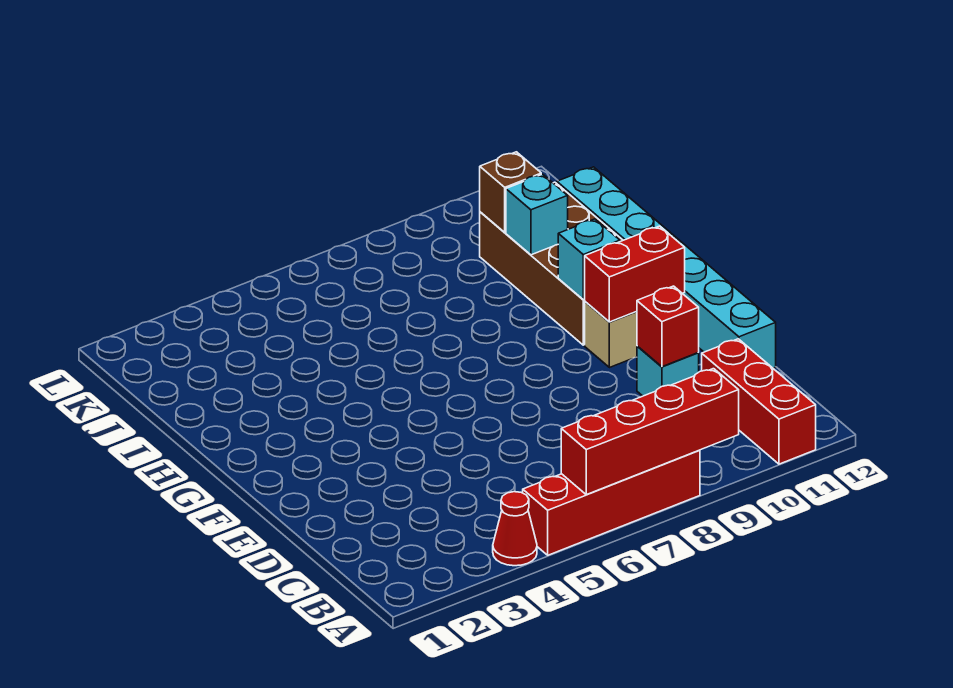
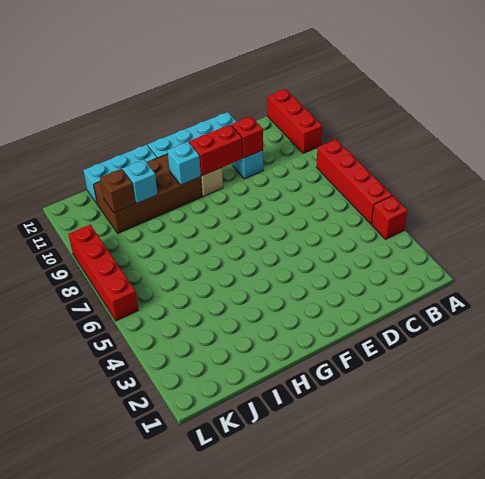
red 1x1 cone [493,492,537,566] -> red 1x1 brick [371,196,408,239]
red 1x4 brick [561,369,739,495] -> red 1x4 brick moved to [68,225,138,321]
red 1x3 brick [702,339,816,464] -> red 1x3 brick turned to [267,89,322,153]
red 1x2 brick [585,226,685,322] -> red 1x2 brick turned to [189,125,243,176]

